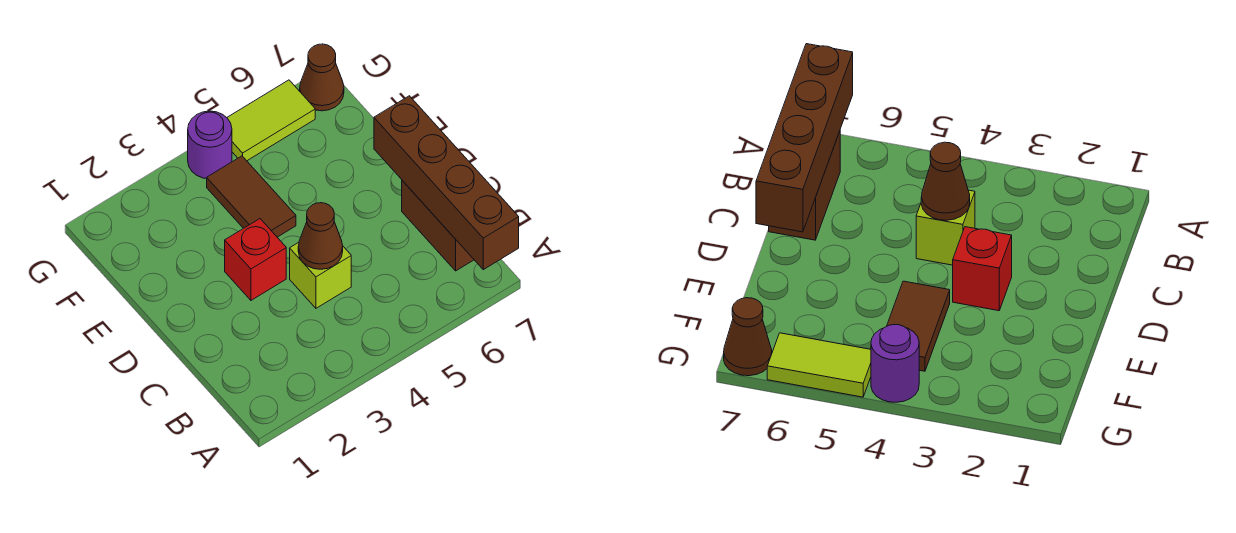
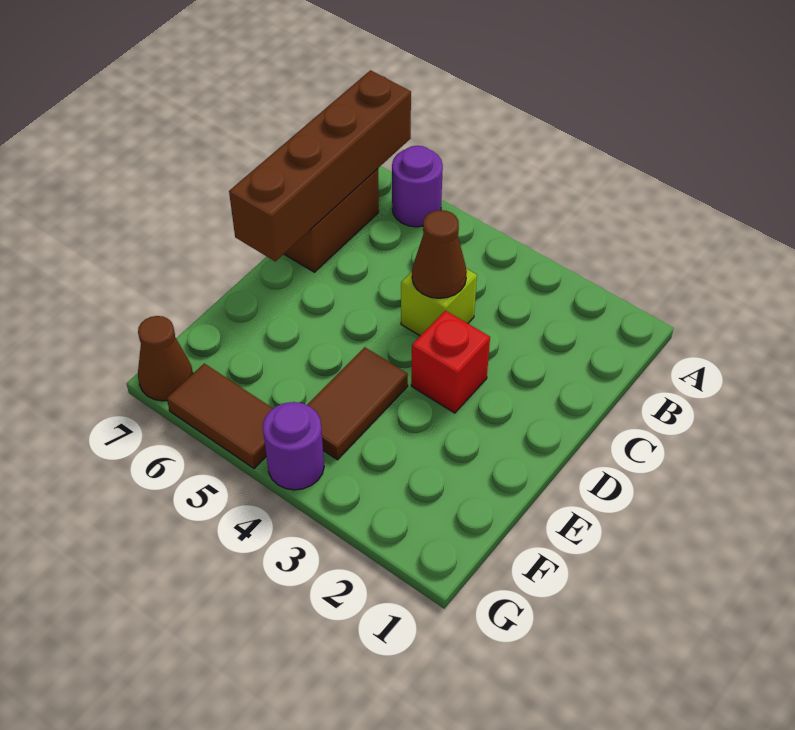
none -> purple 1x1 round brick [392,146,443,227]
lime 1x2 tile [227,80,315,161] -> brown 1x2 tile [167,364,273,469]

